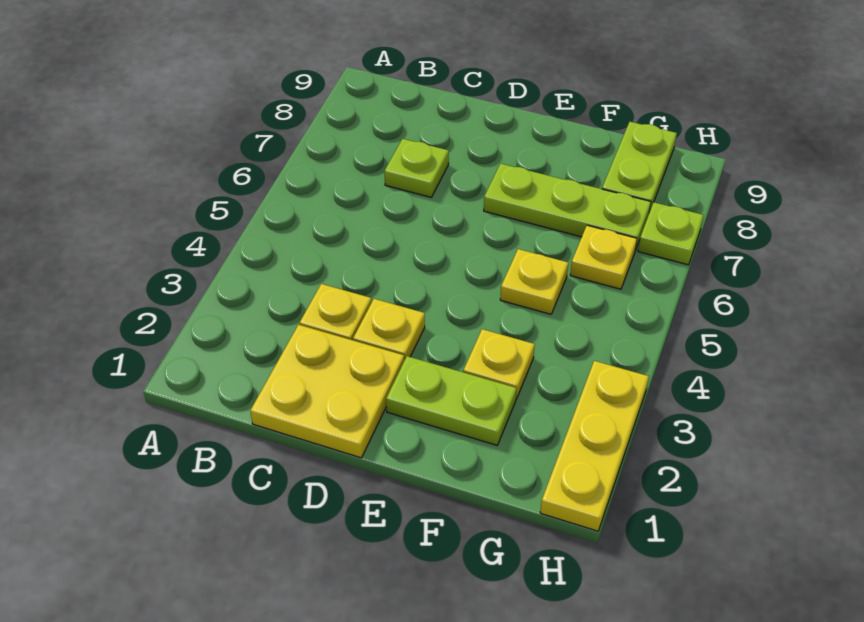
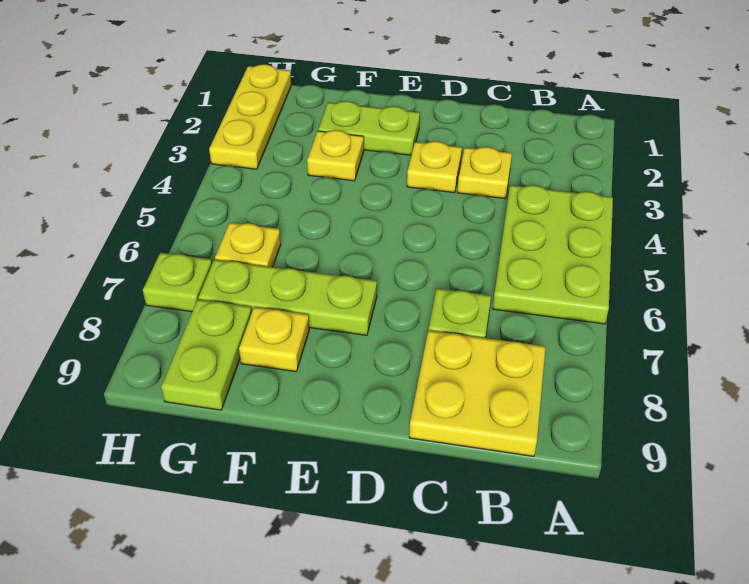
none -> lime 2x3 plate [493,185,613,324]
yellow 2x2 plate [250,325,404,458] -> yellow 2x2 plate moved to [409,331,546,456]
yellow 1x1 plate [500,249,568,314] -> yellow 1x1 plate moved to [239,307,309,372]

